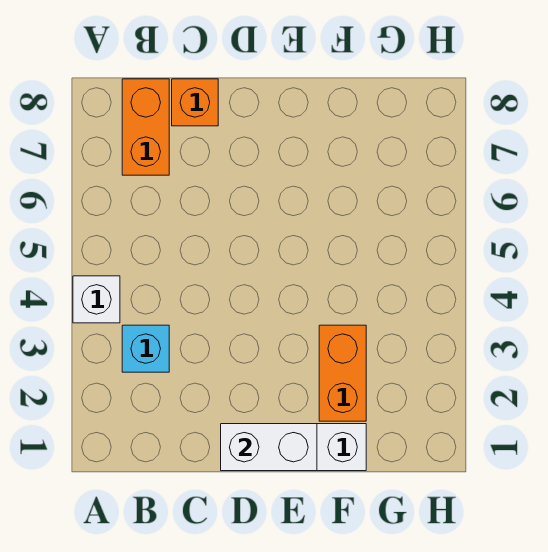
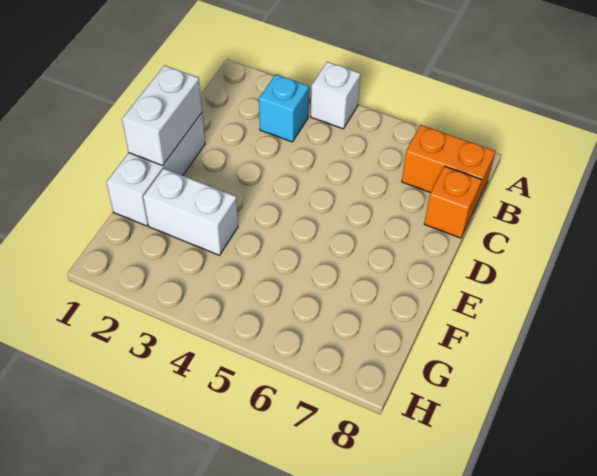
orange 1x2 brick [319,325,366,421] -> white 1x2 brick [143,168,238,255]

